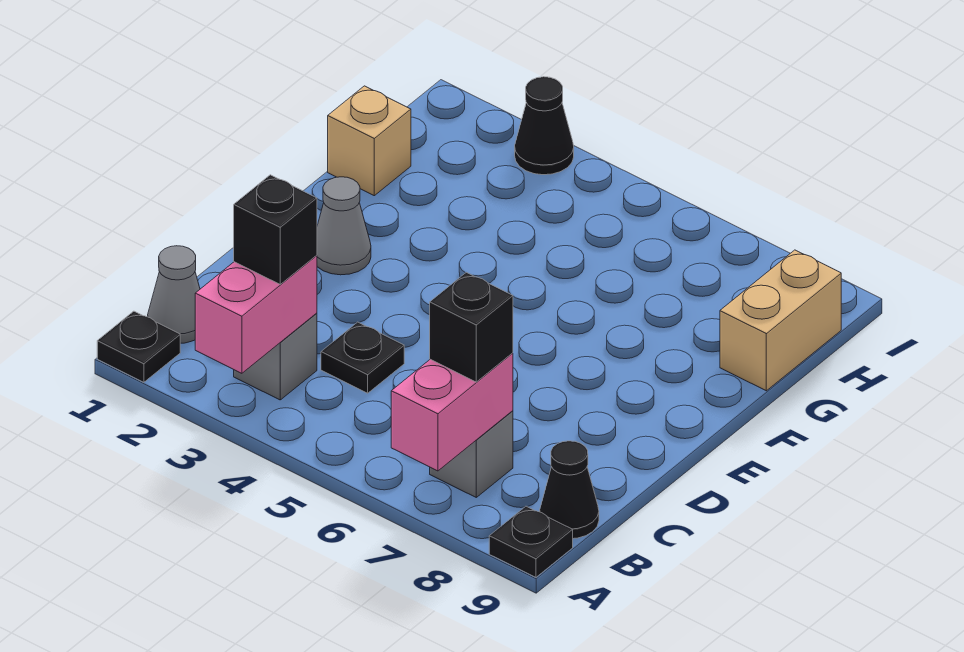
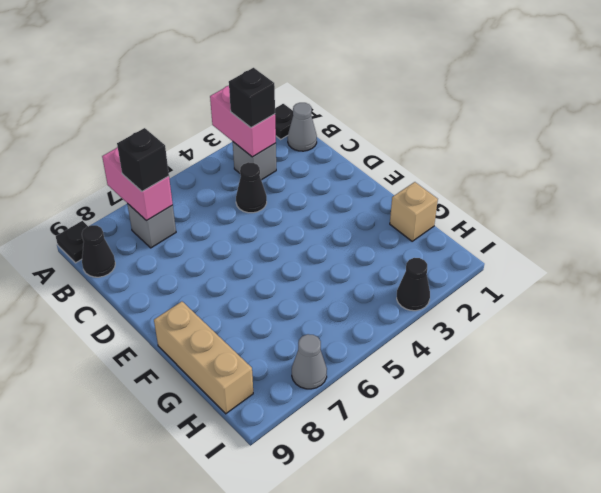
black 1x1 plate [321,322,404,393] -> black 1x1 cone [236,162,267,213]
grey 1x1 cone [317,177,371,275] -> grey 1x1 cone moved to [292,334,327,389]
tan 1x2 brick [720,250,841,391] -> tan 1x3 brick [154,302,253,414]

